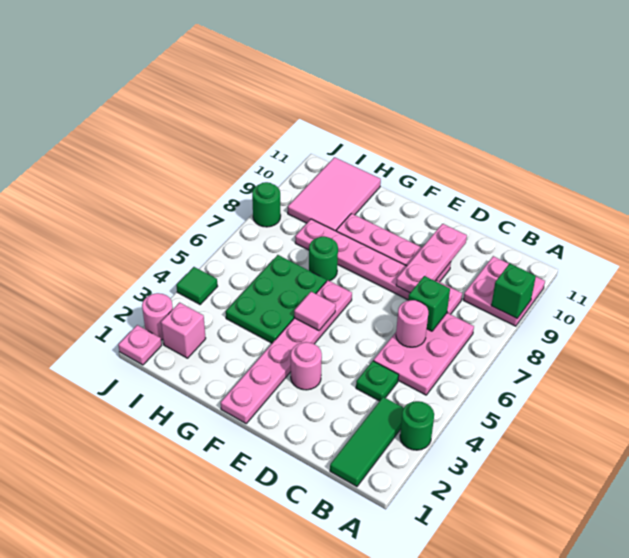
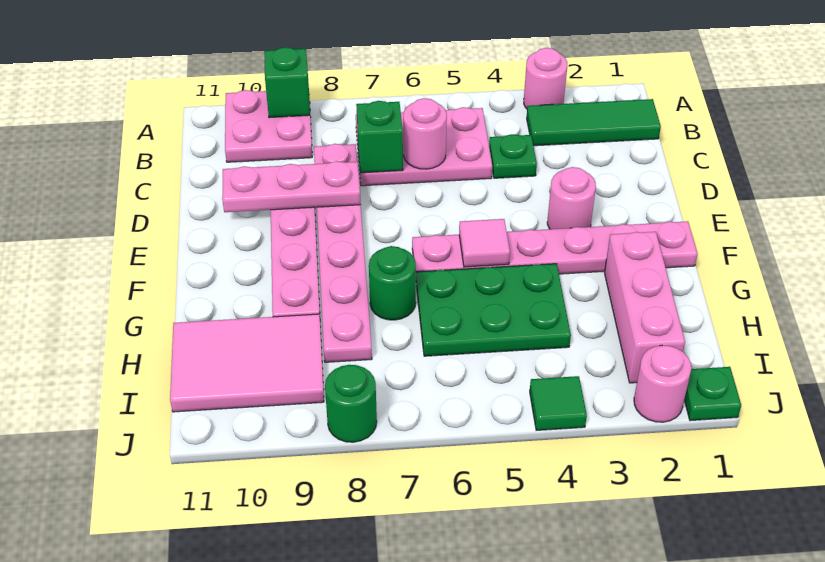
green 1x1 round brick [400,401,434,450] -> pink 1x1 round brick [524,48,567,109]
pink 1x1 brick [161,303,206,358] -> pink 1x3 brick [605,232,685,383]
pink 1x1 plate [118,325,162,365] -> green 1x1 plate [684,367,741,421]

